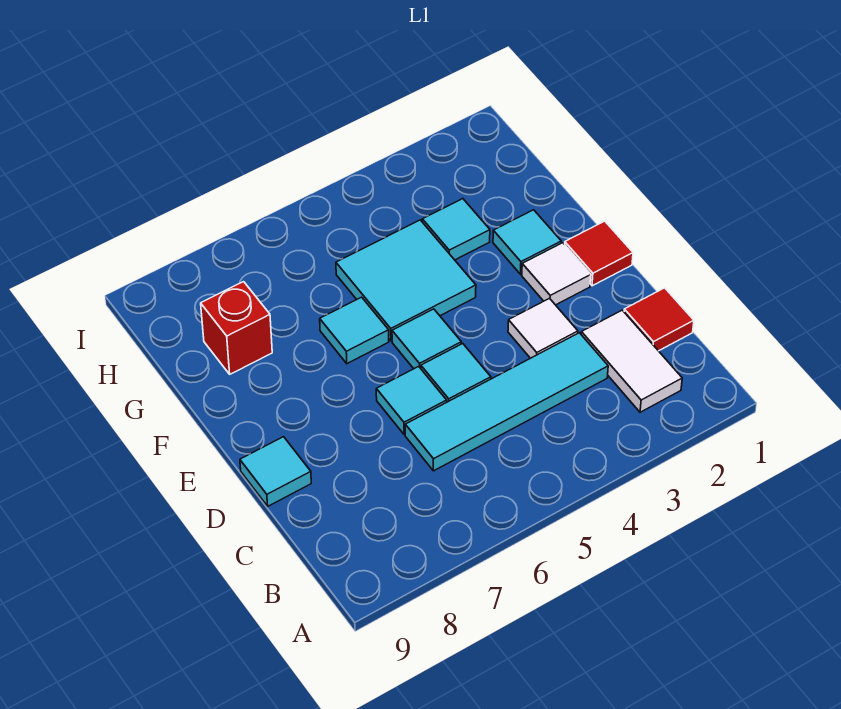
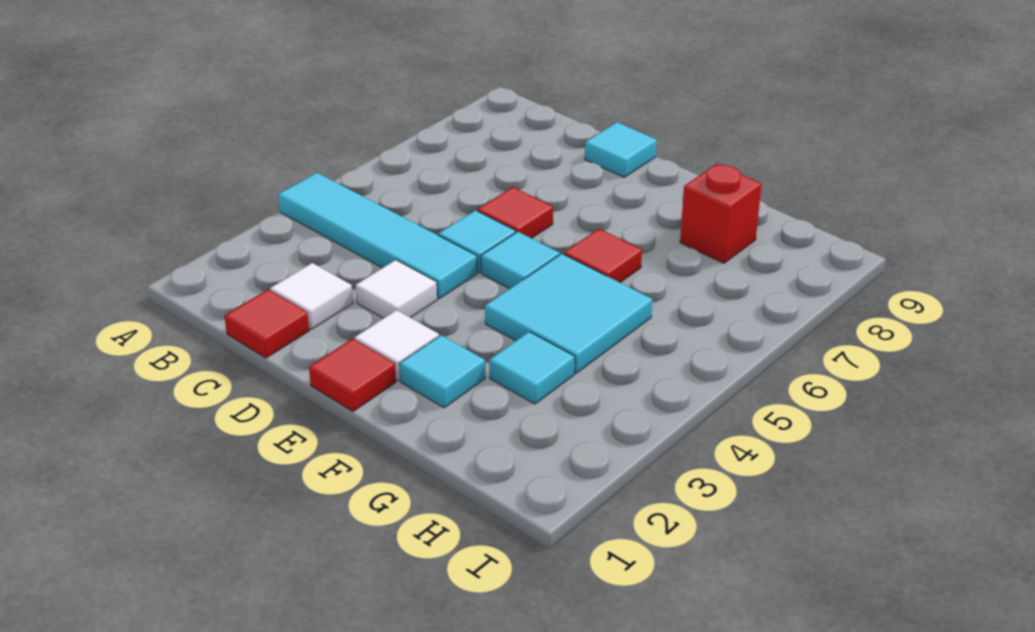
white 1x2 tile [581,310,682,412] -> white 1x1 tile [270,263,353,329]
cyan 1x4 tile [405,333,608,471] -> cyan 1x4 tile turned to [278,173,477,299]
cyan 1x1 tile [376,366,447,435] -> red 1x1 tile [477,187,553,238]
cyan 1x1 tile [320,297,389,364] -> red 1x1 tile [564,229,642,282]

